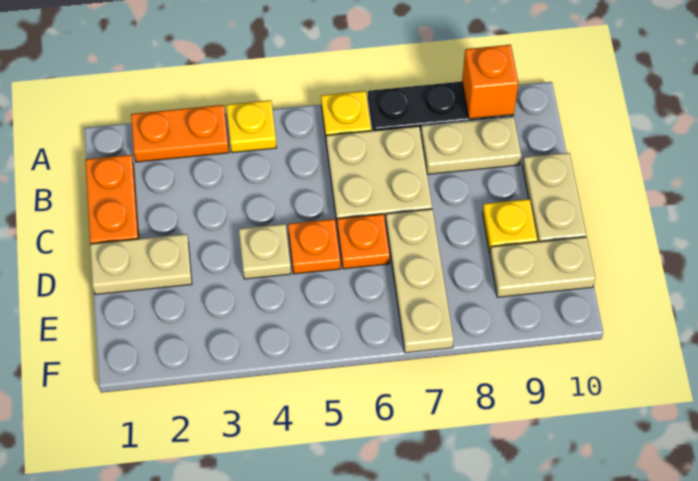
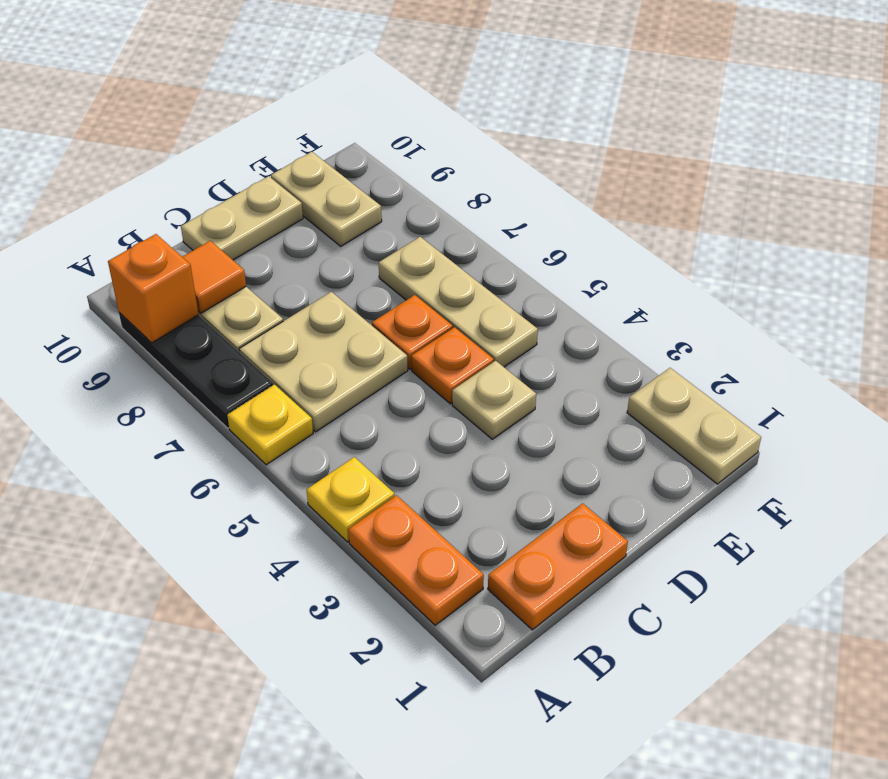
none -> orange 1x1 tile [183,241,246,313]
tan 1x2 plate [90,234,192,295] -> tan 1x2 plate moved to [627,368,761,484]
tan 1x3 plate [386,209,454,353] -> tan 1x3 plate turned to [379,237,538,367]
yellow 1x1 plate [482,199,537,253] -> none

